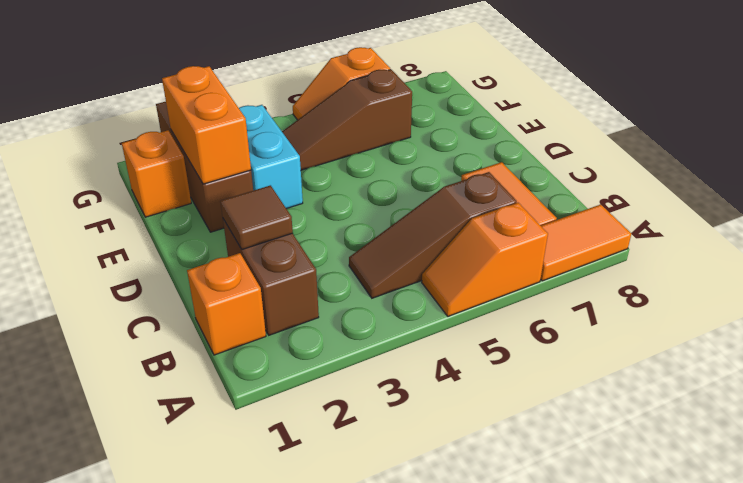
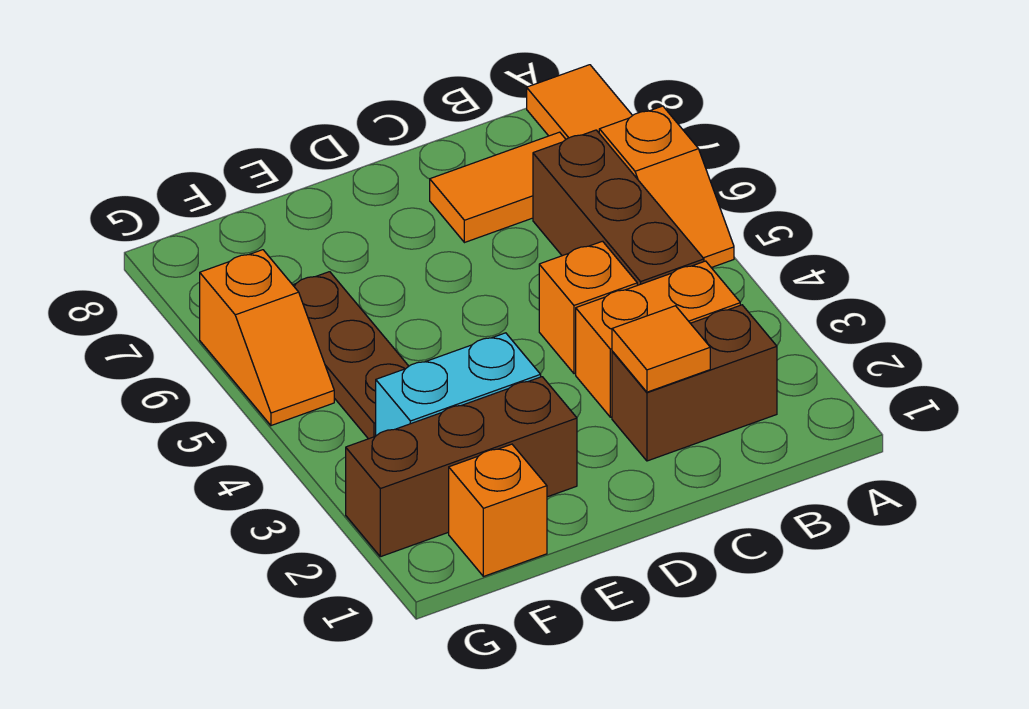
orange 1x1 brick [187,253,266,355] -> orange 1x1 brick moved to [539,241,637,374]
brown 1x3 slope [349,172,517,298] -> brown 1x3 brick [533,130,704,285]
brown 1x1 tile [220,185,293,250] -> orange 1x1 tile [612,306,710,392]
orange 1x2 brick [162,66,251,184] -> orange 1x2 brick moved to [576,261,740,417]
brown 1x3 slope [282,70,412,170] -> brown 1x3 plate [293,272,409,439]

